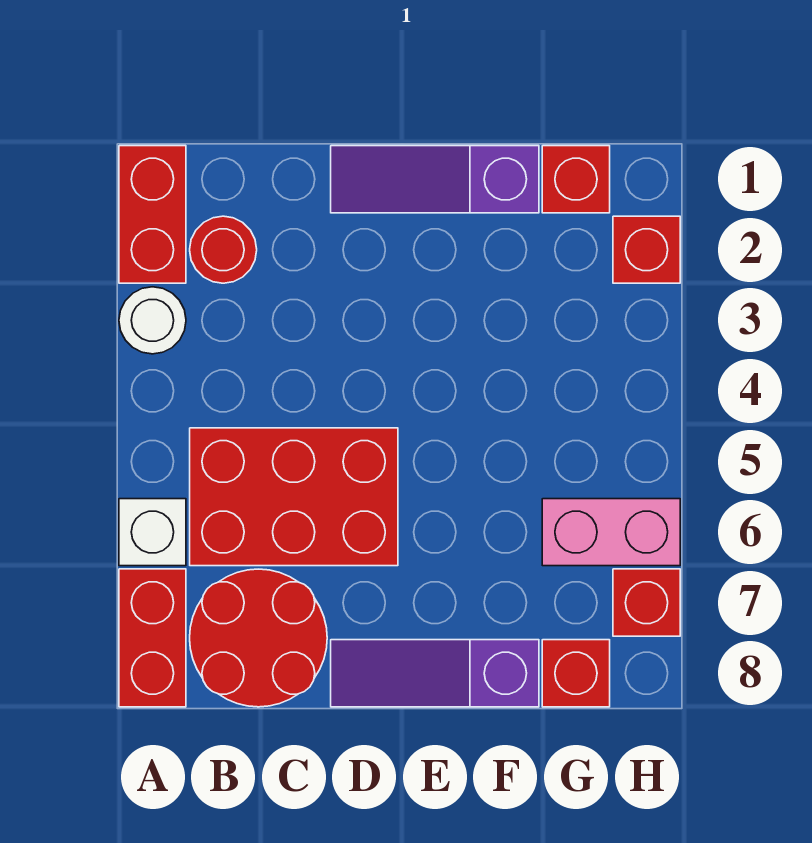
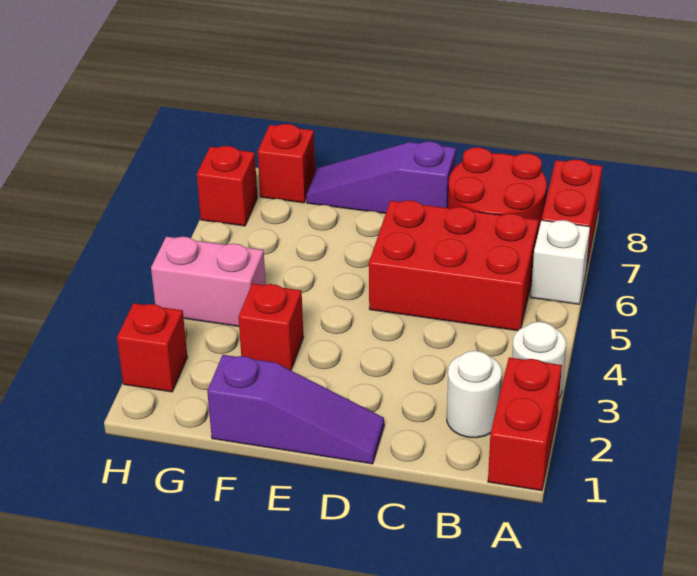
red 1x1 round brick [190,216,257,283] -> white 1x1 round brick [447,351,502,438]
purple 1x3 slope [331,640,539,707] -> purple 1x3 slope turned to [306,141,456,214]
red 1x1 brick [542,146,610,213] -> red 1x1 brick moved to [238,283,304,370]
pink 1x2 brick [542,499,680,566] -> pink 1x2 brick moved to [151,237,266,326]

